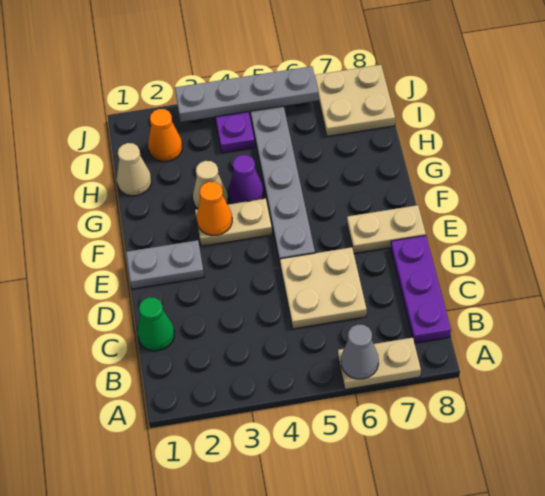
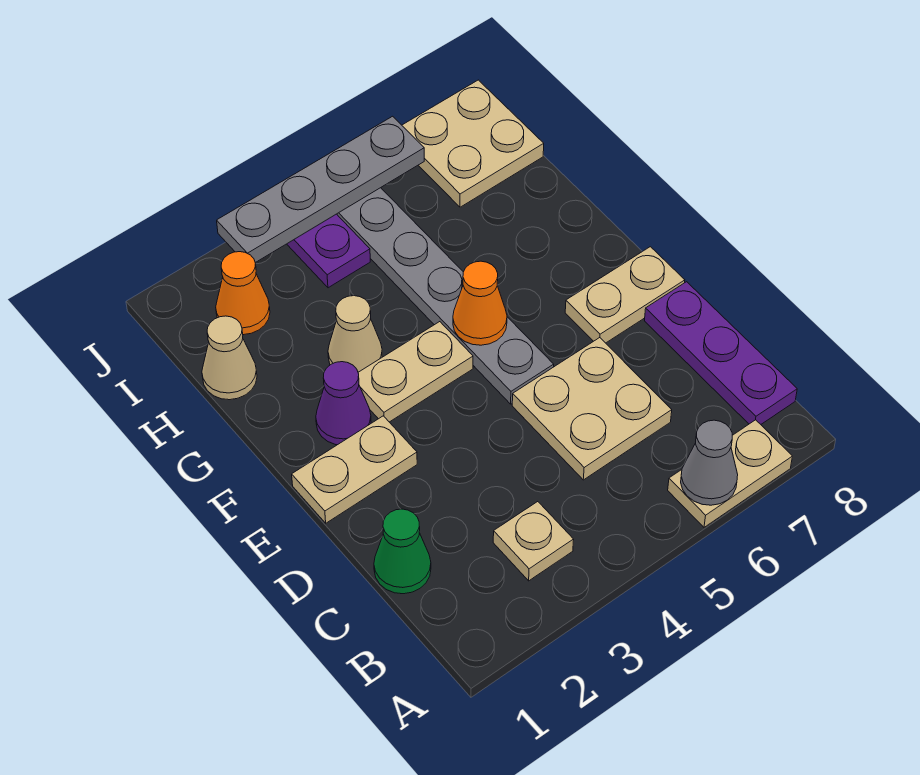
none -> tan 1x1 plate [493,502,574,581]
grey 1x2 plate [126,240,204,289] -> tan 1x2 plate [292,416,417,523]
orange 1x1 cone [196,182,232,236] -> orange 1x1 cone moved to [453,261,507,345]
purple 1x1 cone [229,155,264,203] -> purple 1x1 cone moved to [316,362,371,445]

